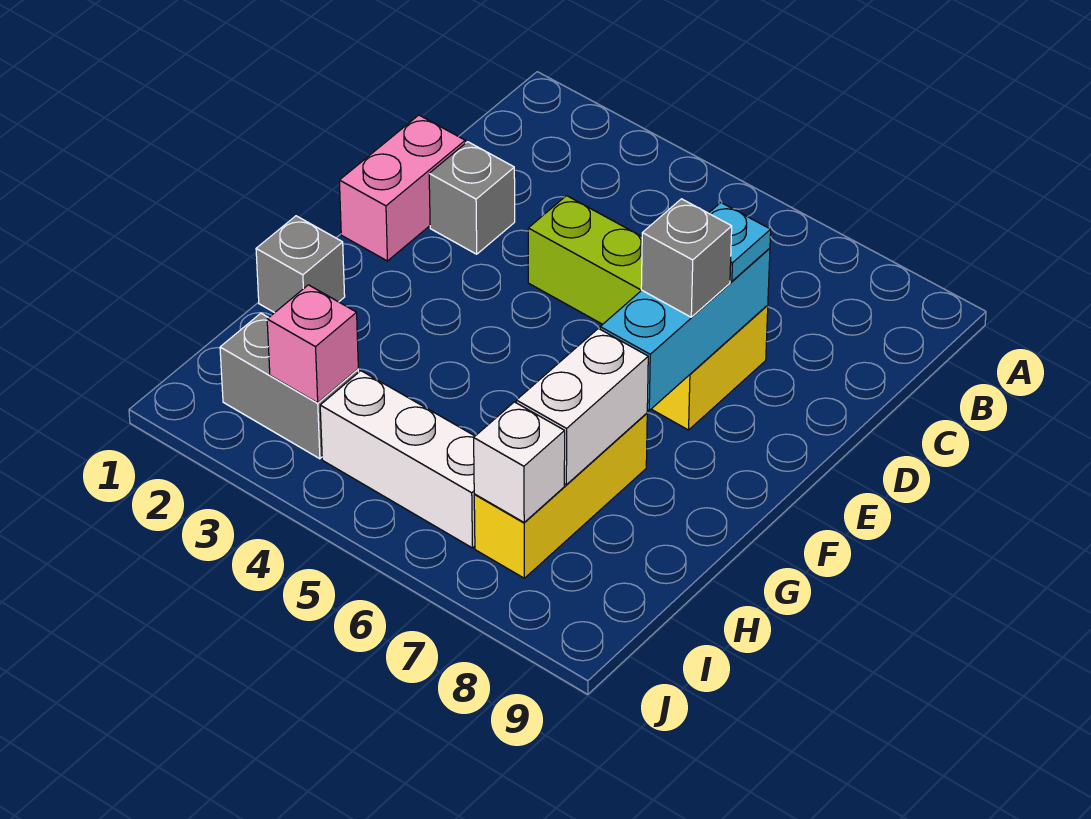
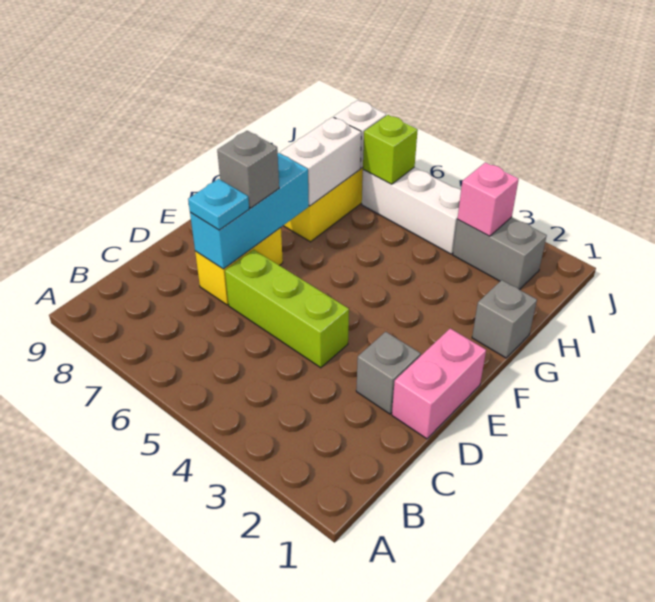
none -> lime 1x1 brick [363,115,418,184]

